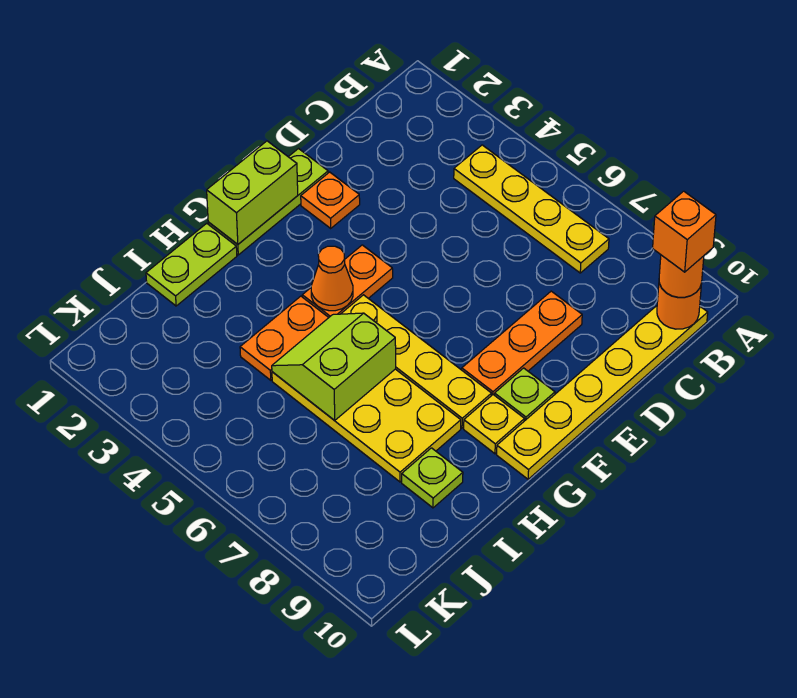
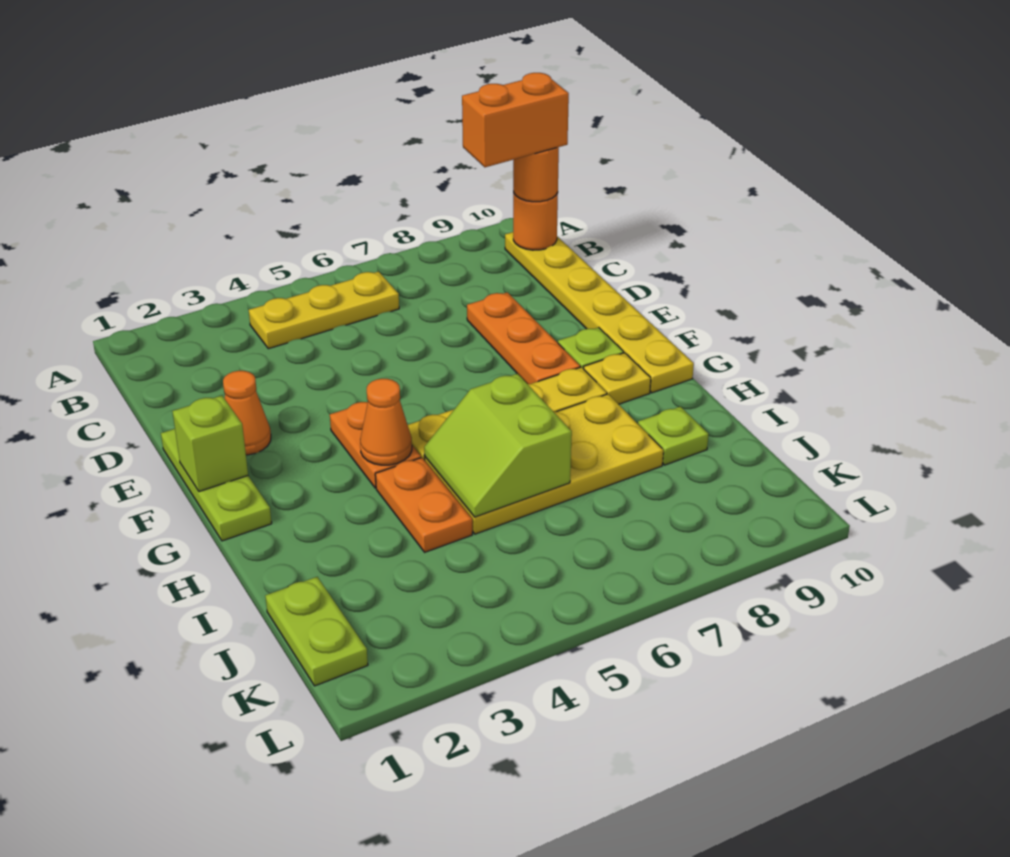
yellow 1x4 plate [454,145,609,273] -> yellow 1x3 plate [249,272,399,349]
orange 1x1 brick [653,191,716,272] -> orange 1x2 brick [462,73,569,167]
orange 1x1 plate [301,172,360,228] -> orange 1x1 cone [223,371,271,455]
lime 1x2 brick [207,141,298,244] -> lime 1x1 brick [172,396,248,492]
lime 1x2 plate [146,223,237,306] -> lime 1x2 plate moved to [265,577,368,686]

